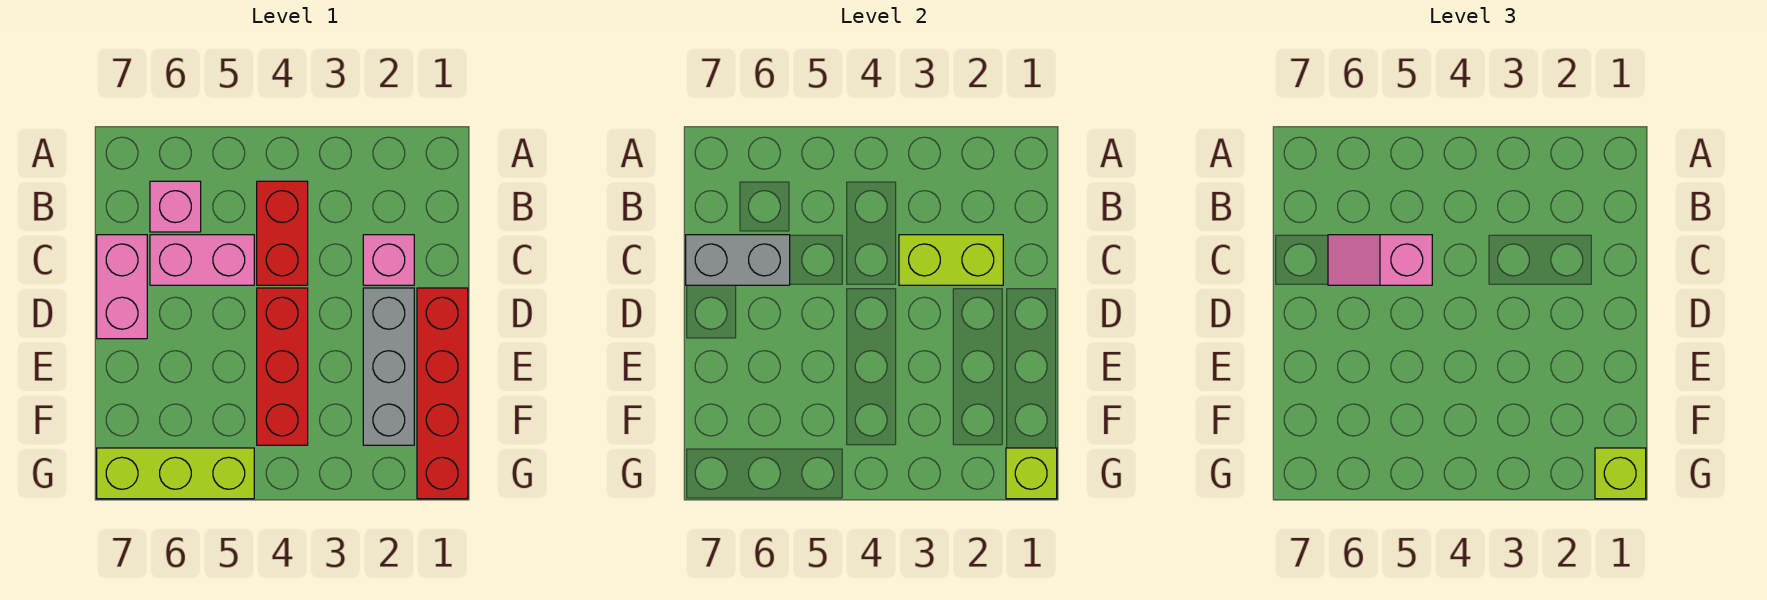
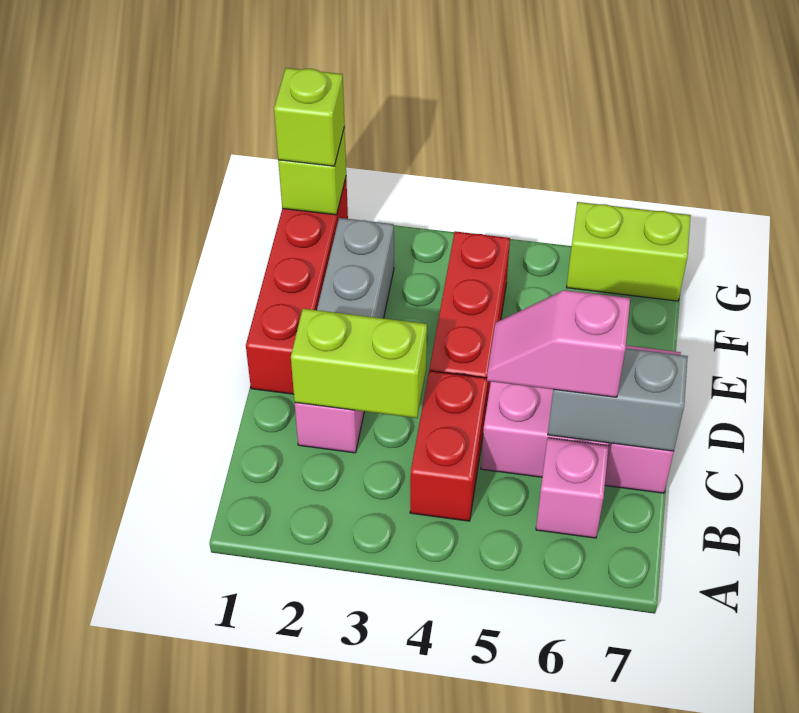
pink 1x2 slope [1328,235,1432,285] -> pink 1x2 slope turned to [487,290,630,397]
lime 1x3 brick [97,448,254,499] -> lime 1x2 brick [567,202,691,301]

